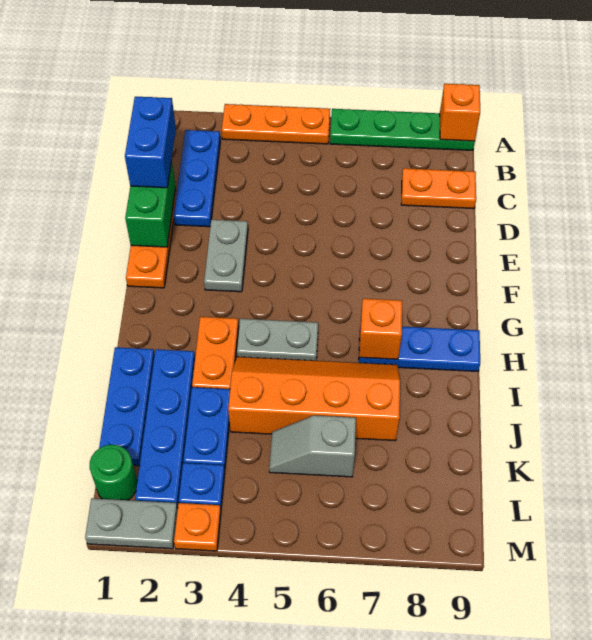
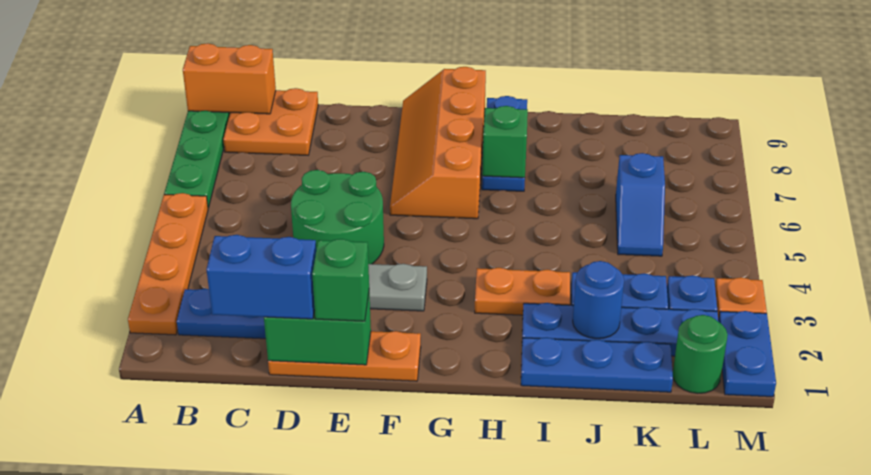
orange 1x3 plate [222,104,330,144] -> orange 1x4 plate [128,193,208,335]
orange 1x1 brick [440,84,480,141] -> orange 1x2 brick [183,43,276,114]
orange 1x2 plate [401,168,476,209] -> orange 2x2 plate [223,88,318,155]
none -> green 2x2 round brick [291,170,384,264]
none -> green 1x1 brick [312,239,369,321]
grey 1x2 plate [237,319,318,361] -> none
orange 1x1 brick [359,299,402,359] -> green 1x1 brick [482,106,528,178]
orange 2x4 slope [228,357,400,441] -> orange 2x4 slope moved to [390,67,486,219]
none -> blue 1x1 round brick [573,261,624,339]
grey 1x2 slope [269,415,356,477] -> blue 1x2 slope [616,153,665,256]
grey 1x2 plate [85,498,178,549] -> blue 1x2 plate [718,311,776,397]

